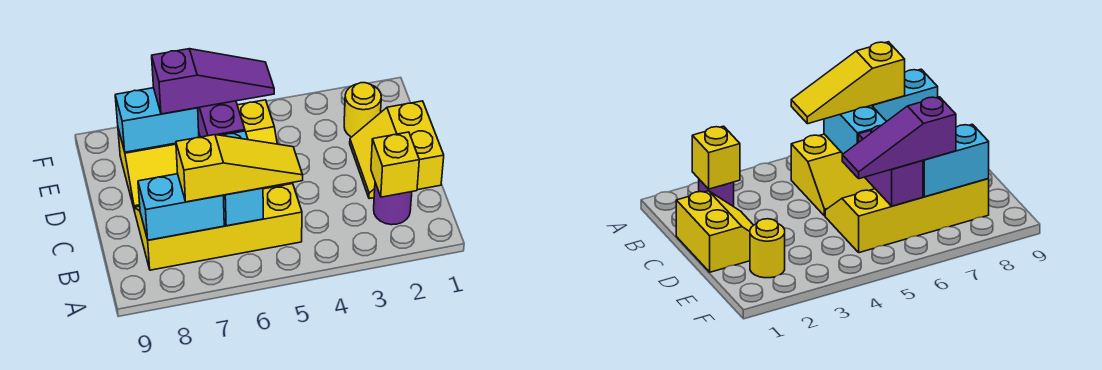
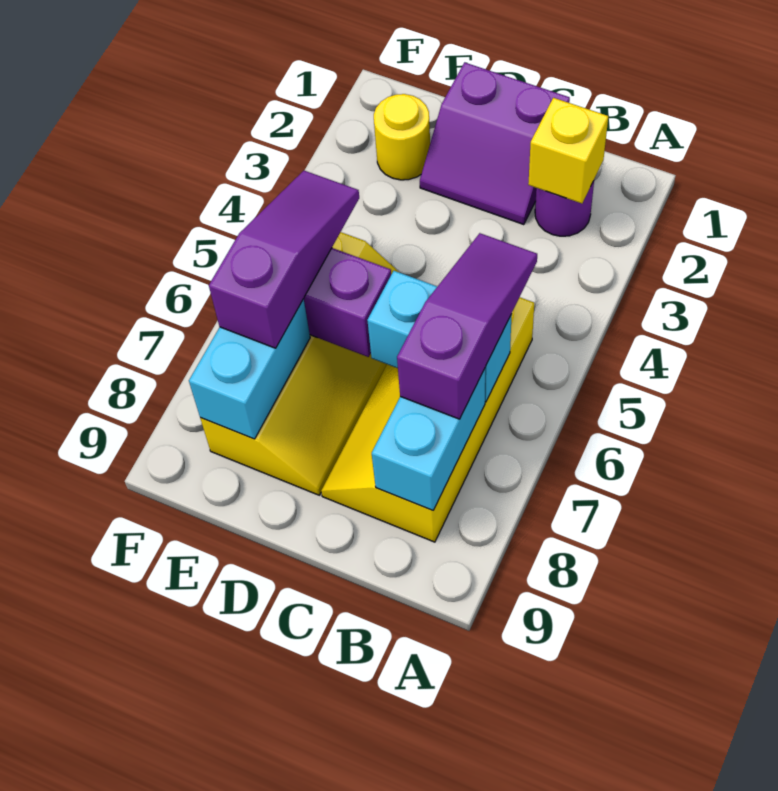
yellow 1x3 slope [176,135,303,202] -> purple 1x3 slope [397,233,537,419]
yellow 2x2 slope [350,101,444,199] -> purple 2x2 slope [420,62,570,224]

